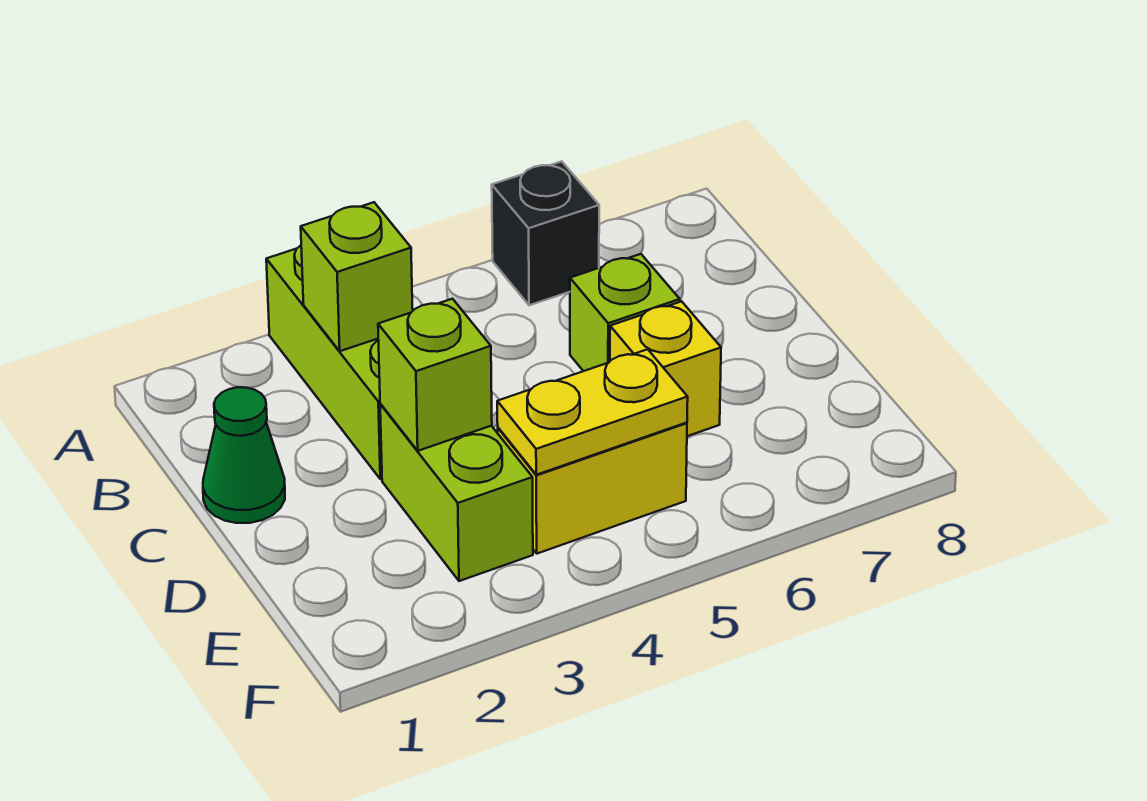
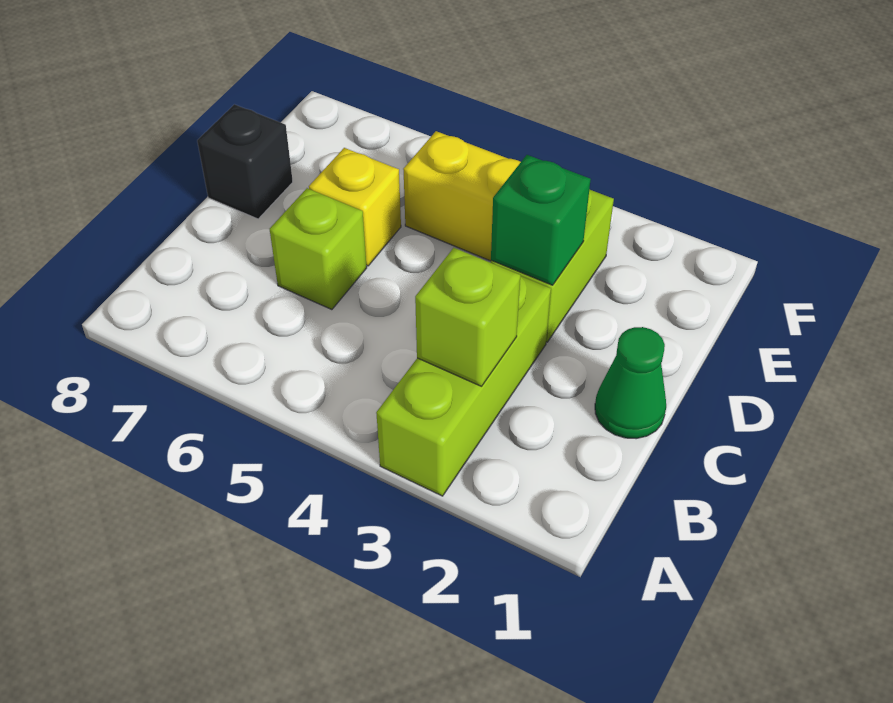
black 1x1 brick [492,161,599,305] -> black 1x1 brick moved to [197,104,293,219]
lime 1x1 brick [378,299,492,451] -> green 1x1 brick [491,155,591,285]
yellow 1x2 plate [497,349,688,475] -> none

